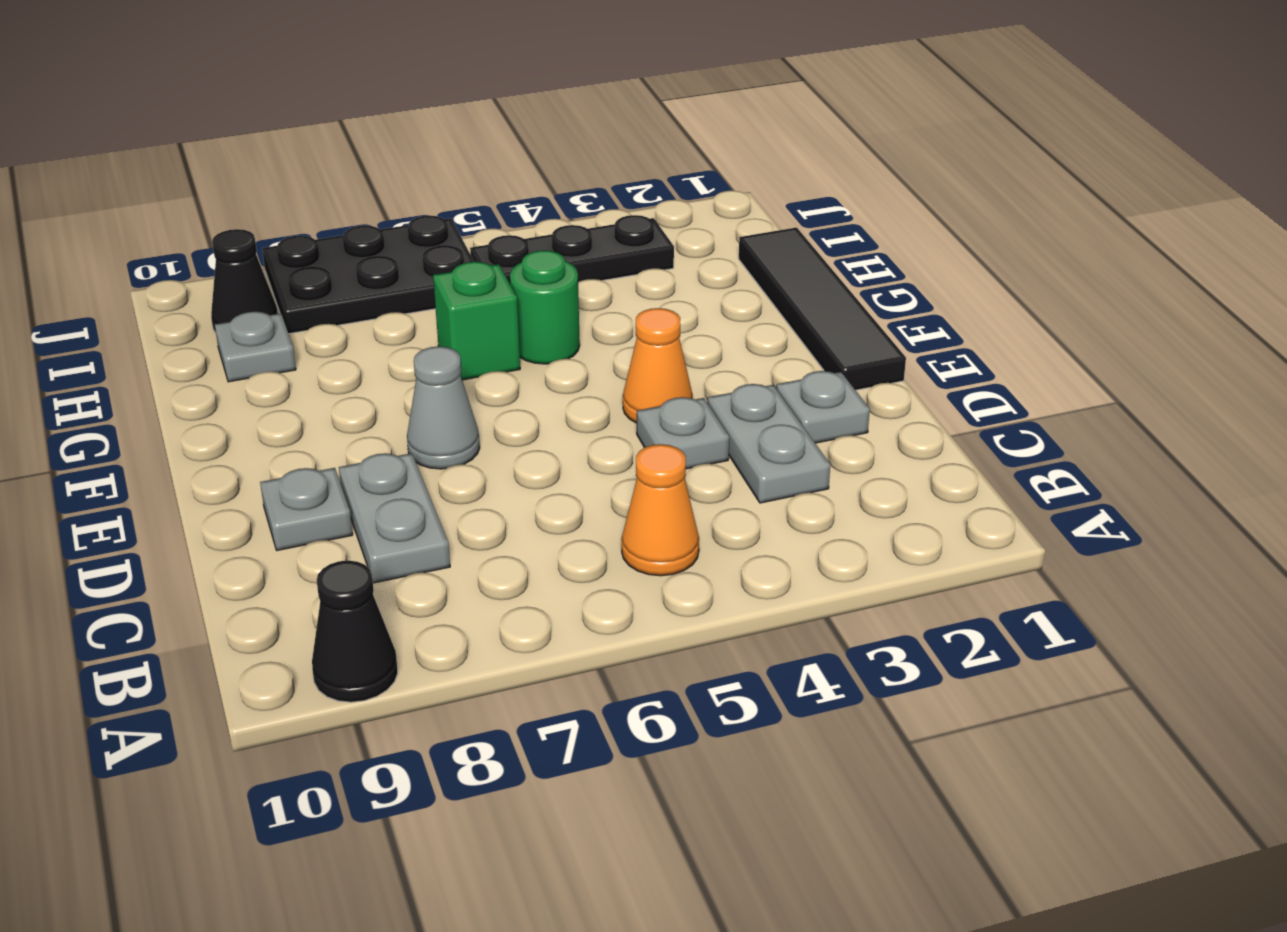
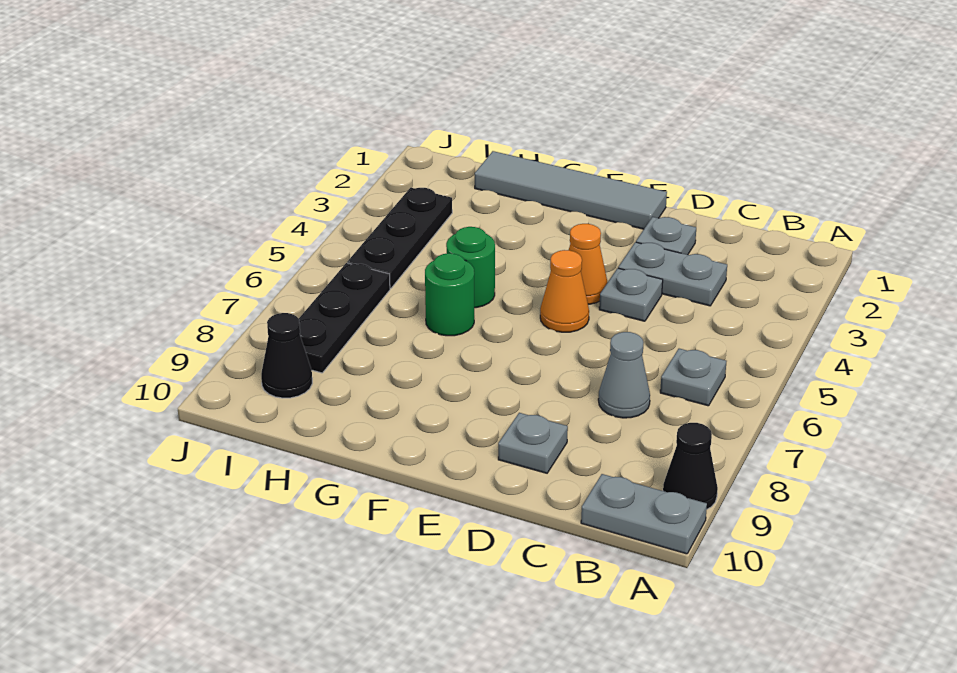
orange 1x1 cone [621,444,699,576] -> orange 1x1 cone moved to [540,250,589,332]
grey 1x2 plate [339,453,450,583] -> grey 1x2 plate moved to [581,474,707,554]
black 1x4 tile [739,227,906,390] -> grey 1x4 tile [475,151,667,229]
grey 1x1 cone [407,346,480,469] -> grey 1x1 cone moved to [598,332,650,418]
green 1x1 brick [433,262,520,380] -> green 1x1 round brick [425,253,474,336]
grey 1x1 plate [215,311,296,382] -> grey 1x1 plate moved to [660,349,727,406]
black 2x3 plate [262,216,474,334] -> black 1x3 plate [299,263,390,373]

